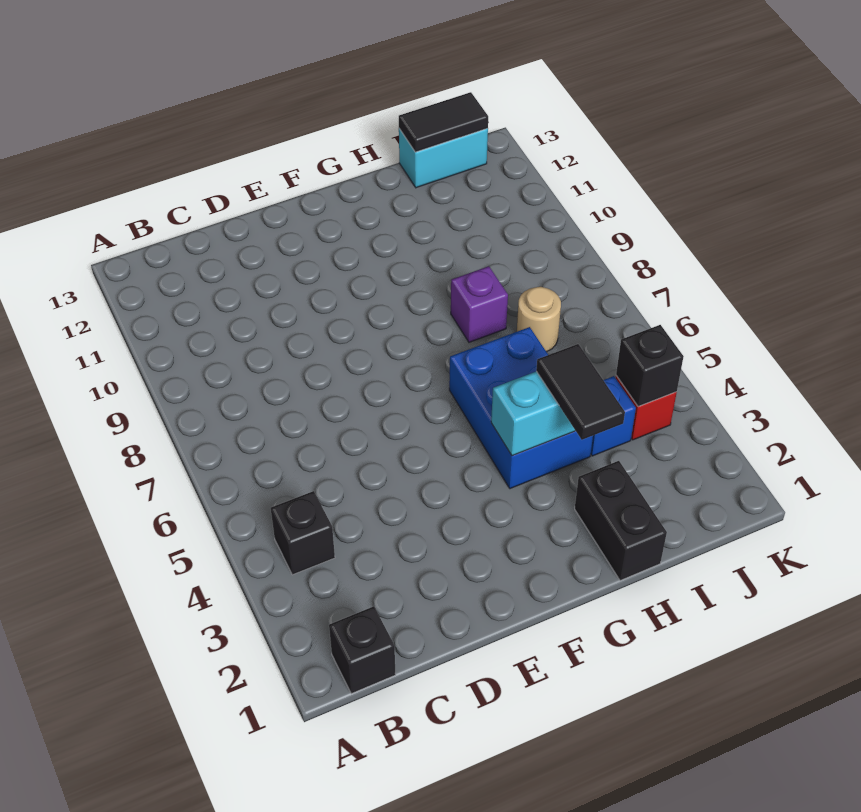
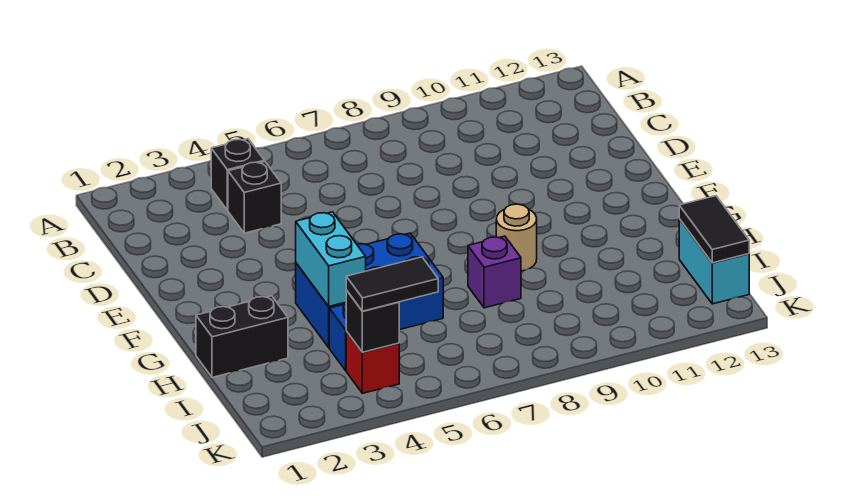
black 1x1 brick [329,606,396,694] -> black 1x1 brick moved to [228,161,281,233]
black 1x2 tile [536,344,625,440] -> black 1x2 tile moved to [346,257,438,311]
tan 1x1 round brick [517,287,561,352] -> tan 1x1 round brick moved to [496,204,537,271]

